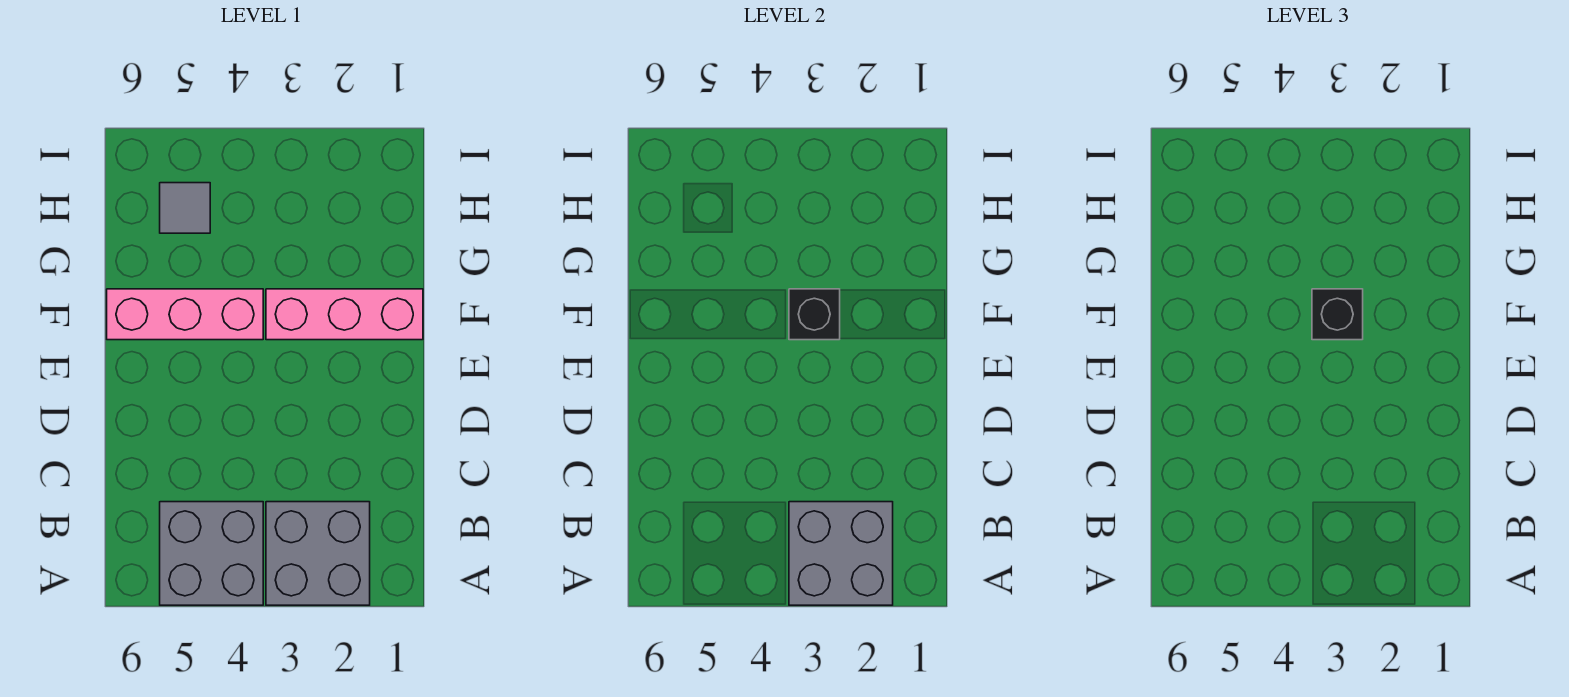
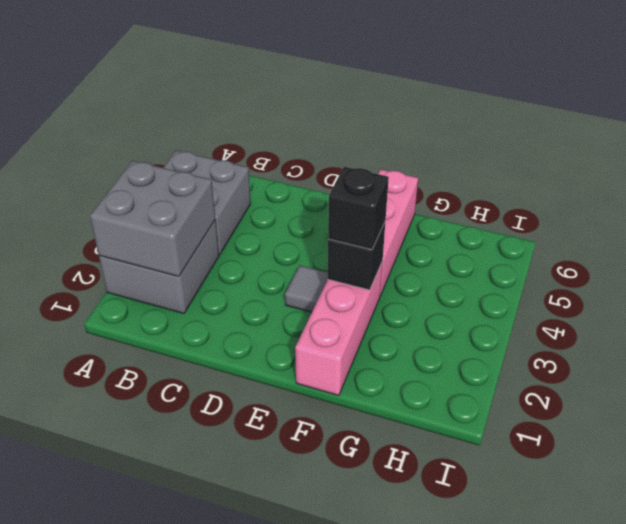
grey 1x1 tile [160,183,210,233] -> grey 1x1 tile moved to [285,265,328,312]

